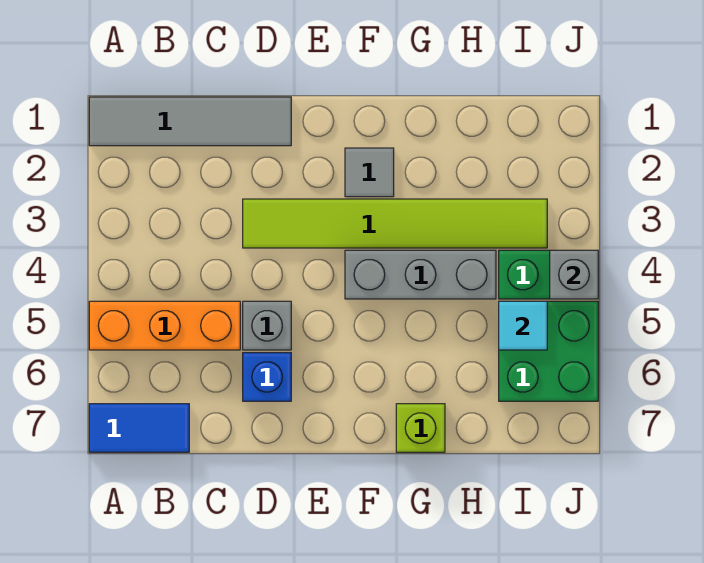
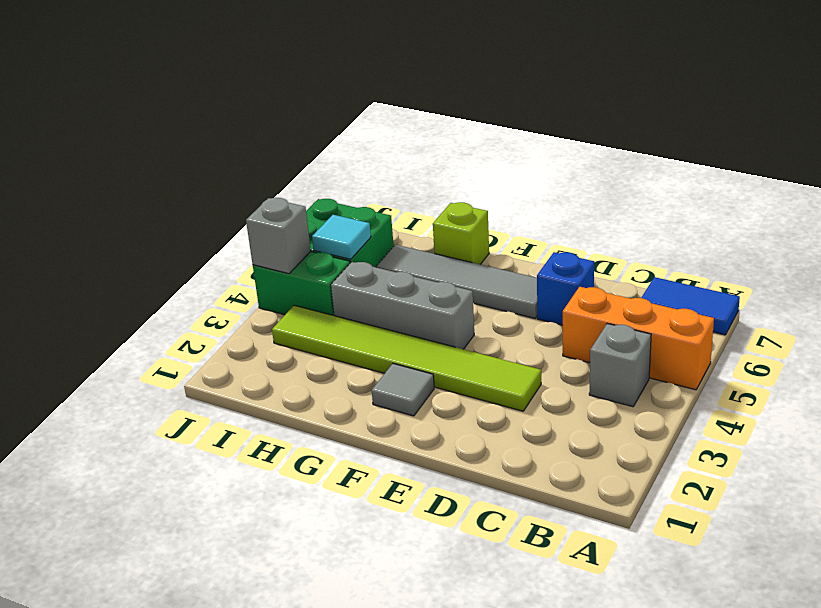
grey 1x4 tile [89,97,291,146] -> grey 1x4 tile moved to [376,245,537,318]
grey 1x1 brick [243,301,291,350] -> grey 1x1 brick moved to [589,324,651,407]

